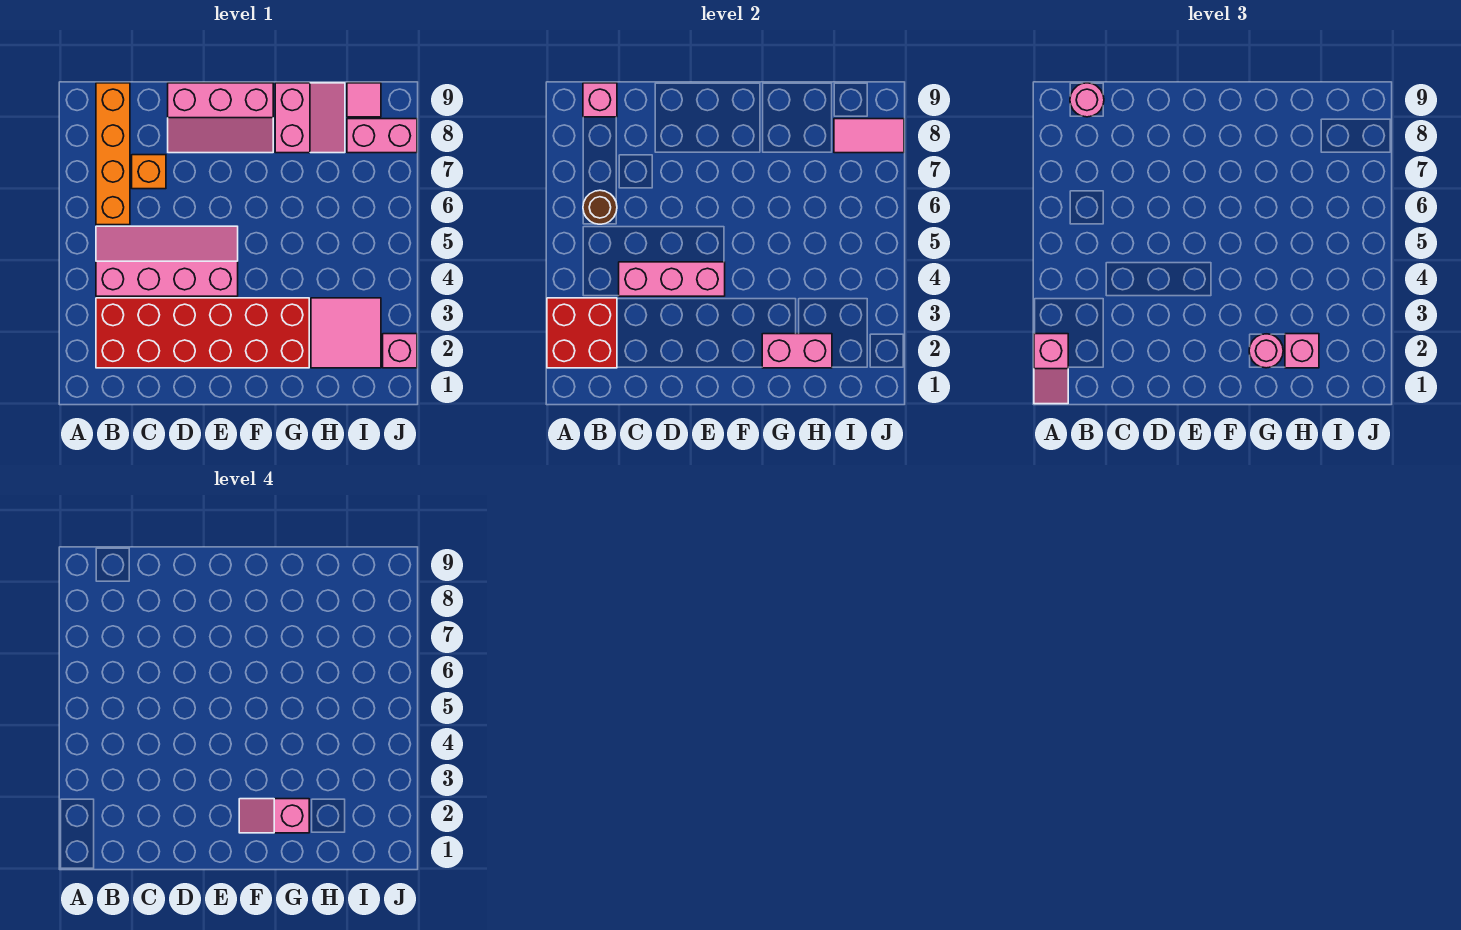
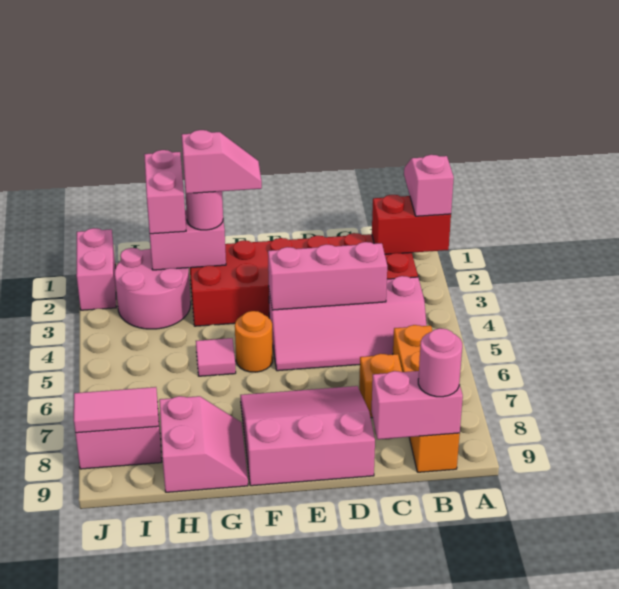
red 2x2 brick [547,298,617,368] -> red 1x2 brick [372,195,451,254]
brown 1x1 round brick [583,190,617,224] -> none
pink 1x1 brick [583,83,617,117] -> pink 1x2 brick [371,371,463,439]
pink 2x3 slope [168,83,273,153] -> pink 3x3 slope [240,386,375,486]
none -> orange 1x1 round brick [235,311,273,372]
pink 2x2 slope [275,83,345,153] -> pink 2x2 slope turned to [159,396,248,492]
pink 2x2 tile [311,298,381,368] -> pink 2x2 round brick [115,248,191,329]
pink 1x1 brick [1285,334,1319,368] -> pink 1x2 brick [144,150,186,234]
pink 1x1 tile [347,83,381,117] -> pink 1x1 tile moved to [196,338,236,376]
pink 1x1 brick [383,334,417,368] -> pink 1x2 brick [76,228,116,310]

